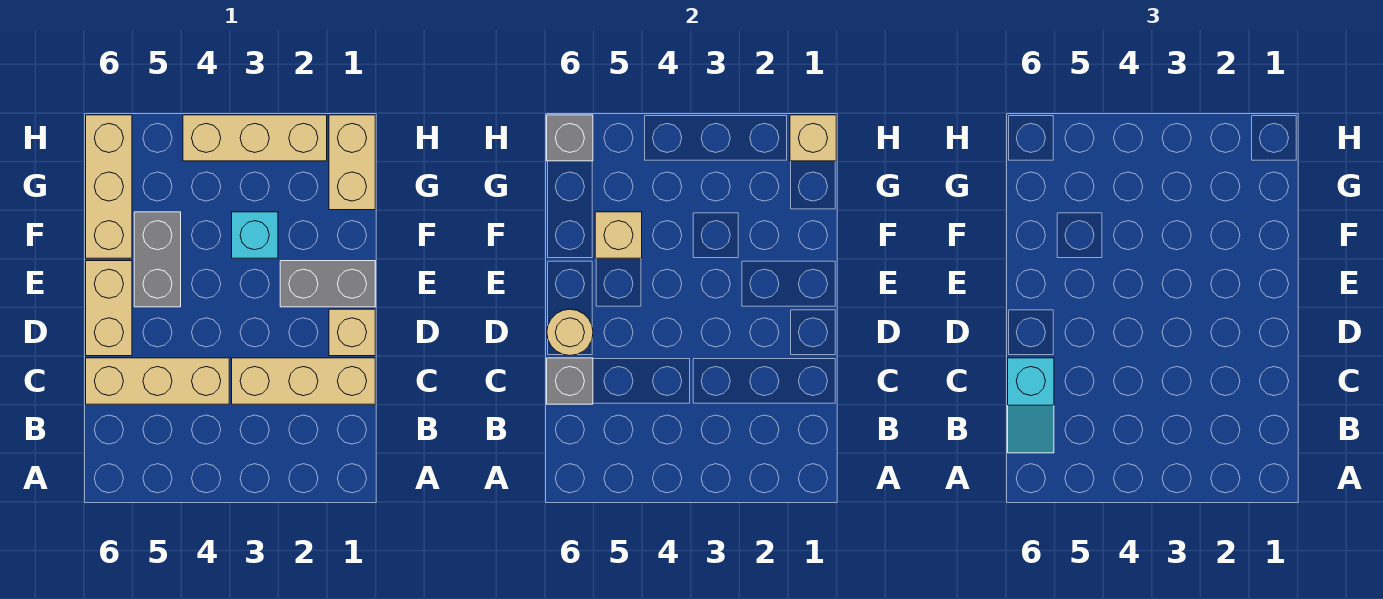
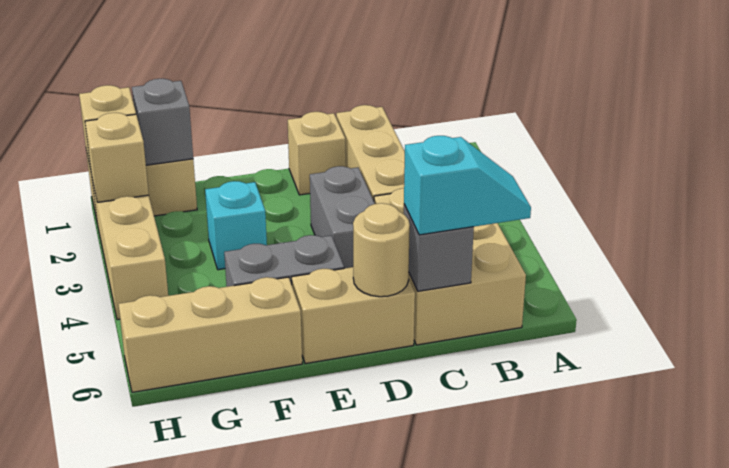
tan 1x3 brick [86,358,229,404] -> tan 2x3 brick [374,188,526,345]
grey 1x2 brick [280,261,375,307] -> grey 1x2 brick moved to [310,166,375,268]
tan 1x1 brick [595,212,642,258] -> tan 1x1 brick moved to [85,113,149,202]
grey 1x1 brick [547,115,593,161] -> grey 1x1 brick moved to [132,79,193,165]

